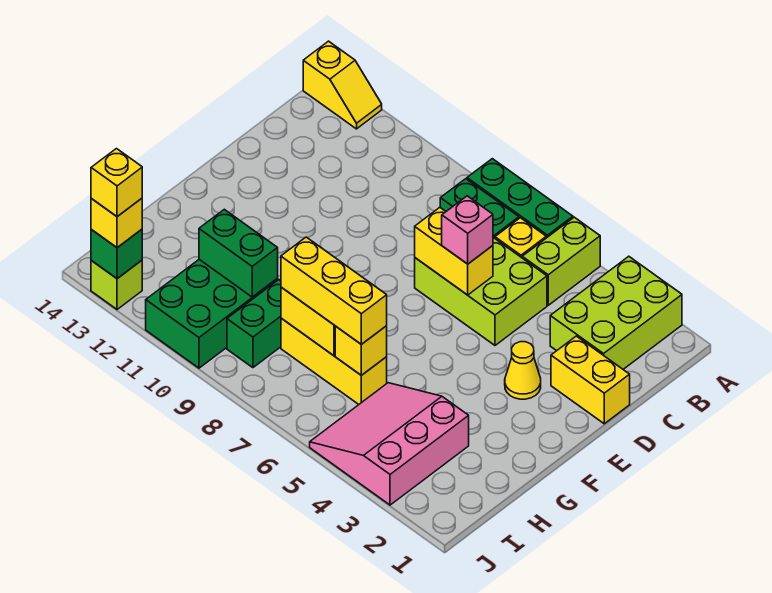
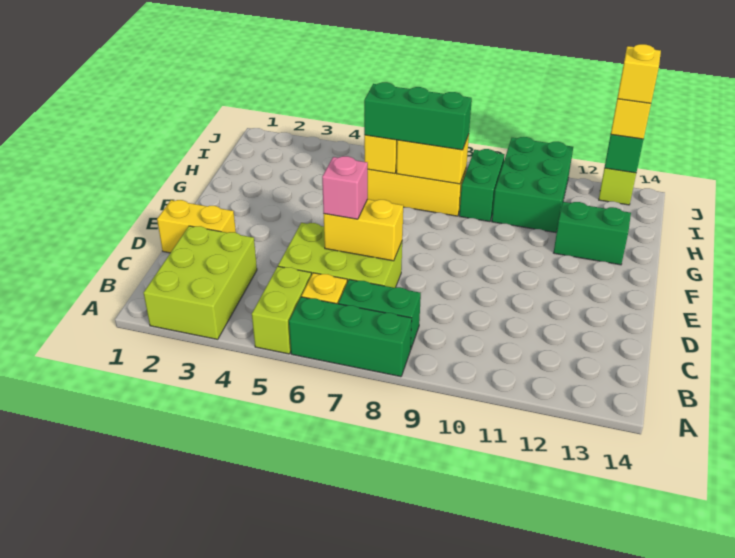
yellow 1x2 slope [303,41,382,129] -> none
yellow 1x1 cone [505,342,541,399] -> none
pink 3x3 slope [310,383,469,505] -> none
yellow 1x3 brick [281,237,387,344] -> green 1x3 brick [364,82,472,150]
green 1x2 brick [199,209,278,297] -> green 1x2 brick moved to [554,202,631,265]

